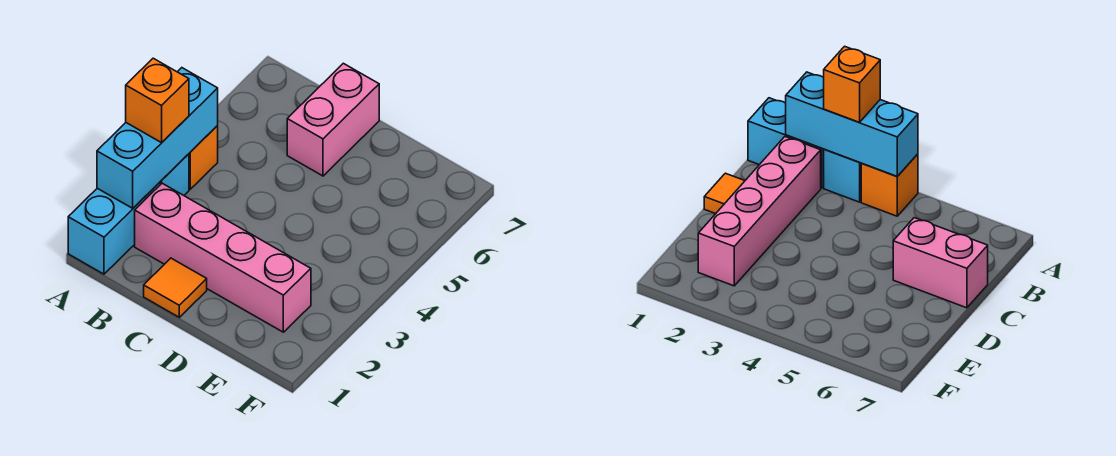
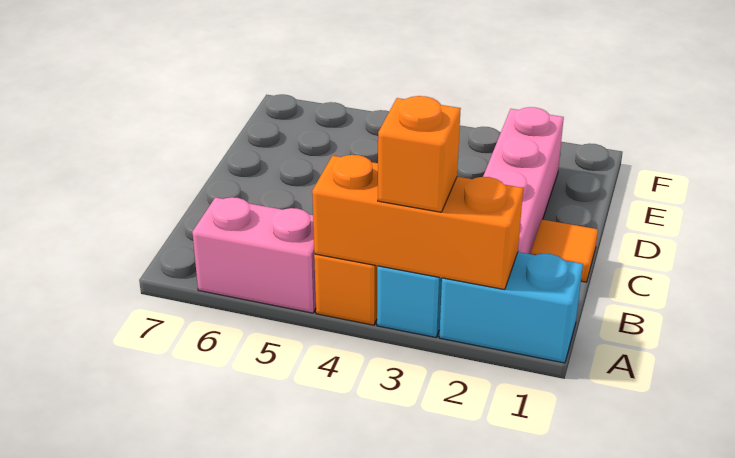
cyan 1x3 brick [97,68,218,208] -> orange 1x3 brick [312,155,523,290]
pink 1x2 brick [287,63,379,176] -> pink 1x2 brick moved to [192,197,316,313]

